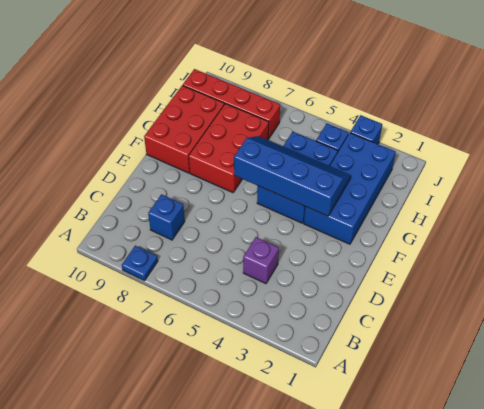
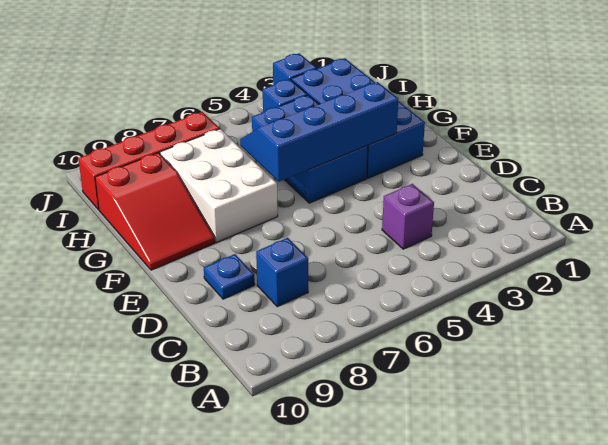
blue 1x1 plate [122,246,158,281] -> blue 1x1 plate moved to [204,254,255,299]
red 2x3 brick [189,104,269,193] -> white 2x3 brick [160,129,278,242]
red 2x3 brick [144,85,224,173] -> red 2x3 slope [95,153,215,270]

